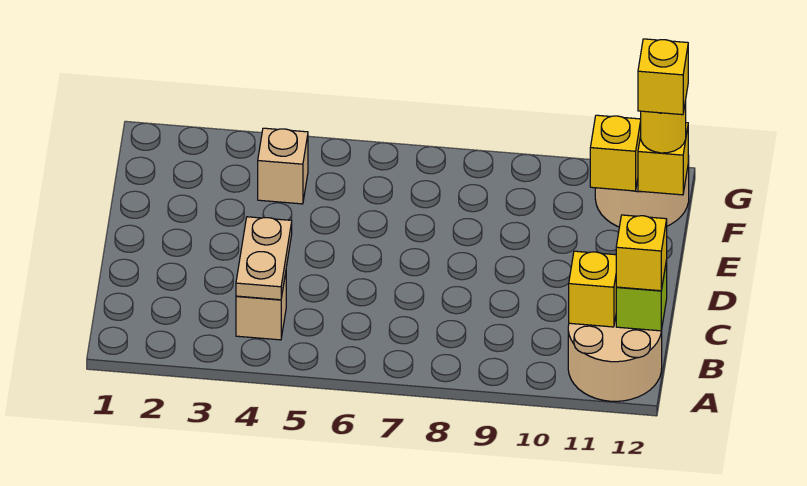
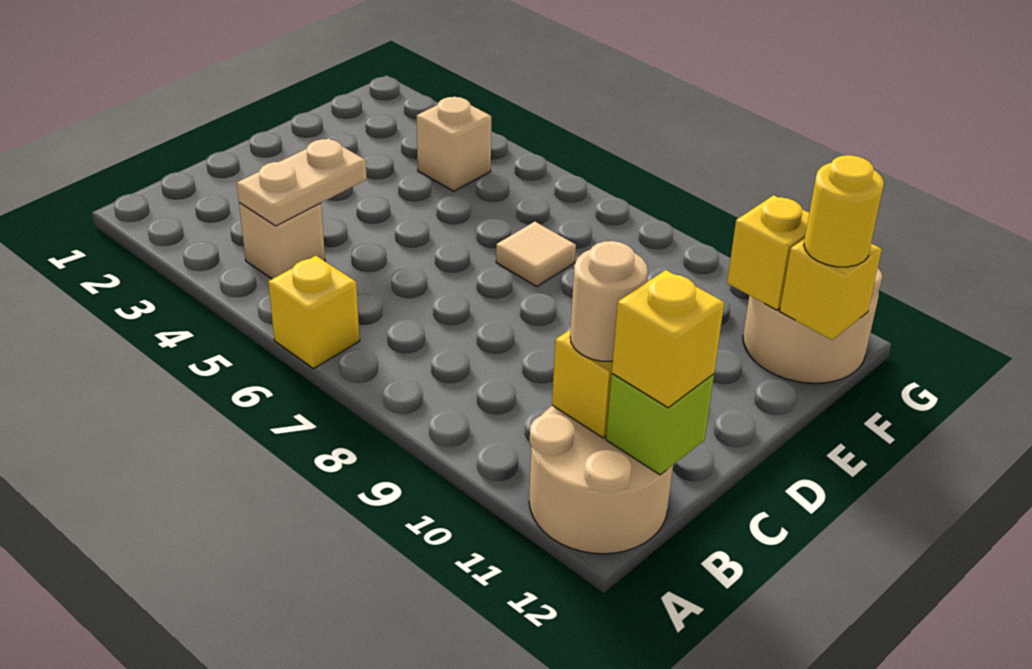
none -> tan 1x1 round brick [570,241,648,361]
none -> tan 1x1 tile [496,222,576,286]
yellow 1x1 brick [638,39,688,115] -> yellow 1x1 brick moved to [268,256,360,369]

